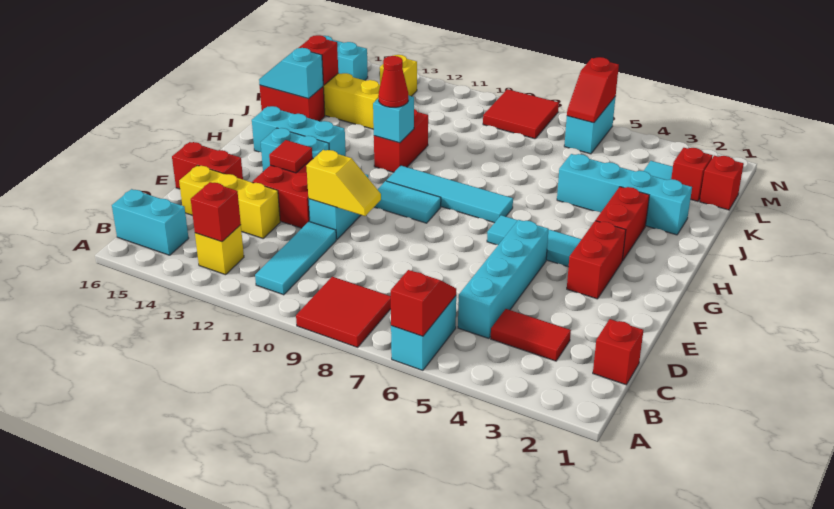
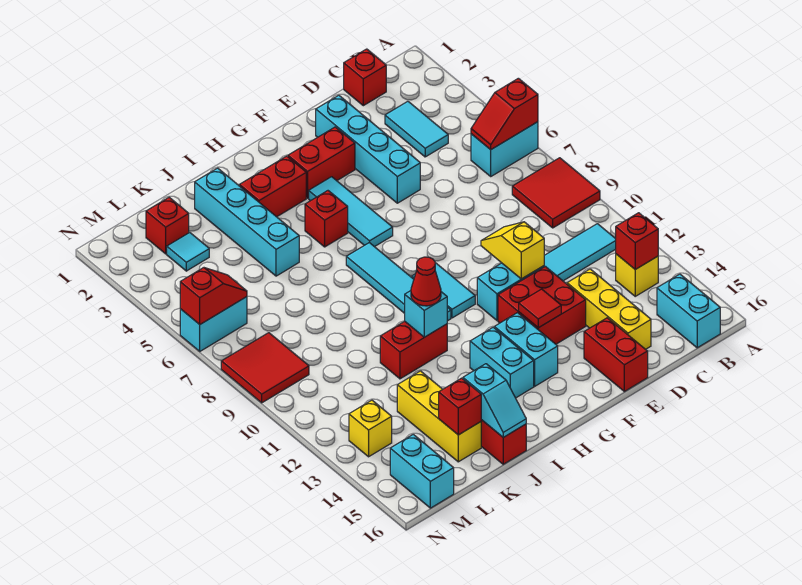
red 1x2 tile [491,309,571,361] -> cyan 1x2 tile [385,101,448,157]
cyan 1x4 brick [458,220,549,338] -> cyan 1x4 brick turned to [316,95,420,203]
cyan 1x3 brick [252,106,346,156] -> cyan 1x2 brick [470,327,534,398]
red 1x1 brick [700,156,744,210] -> red 1x1 brick moved to [305,191,348,247]

